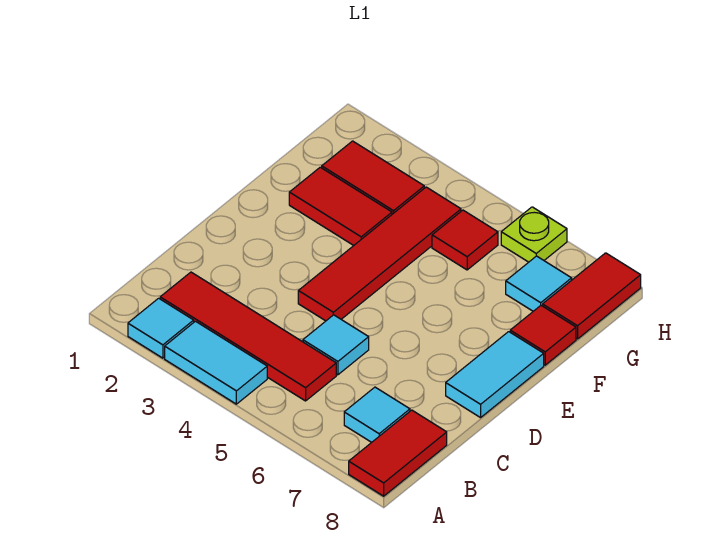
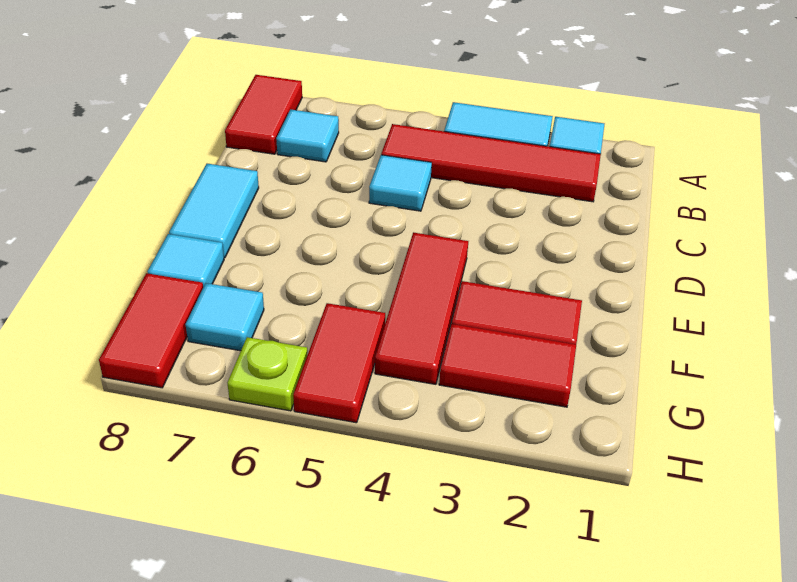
red 1x4 tile [298,187,461,321] -> red 1x3 tile [375,232,468,384]
red 1x1 tile [510,306,576,365] -> cyan 1x1 tile [147,234,224,287]
red 1x1 tile [432,210,498,270] -> red 1x2 tile [293,303,385,423]

